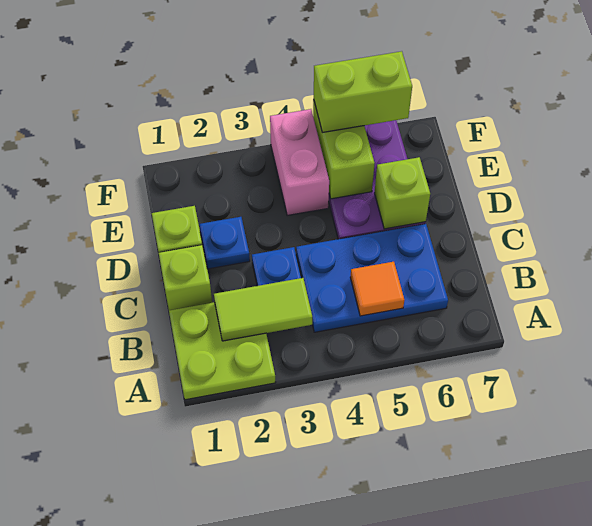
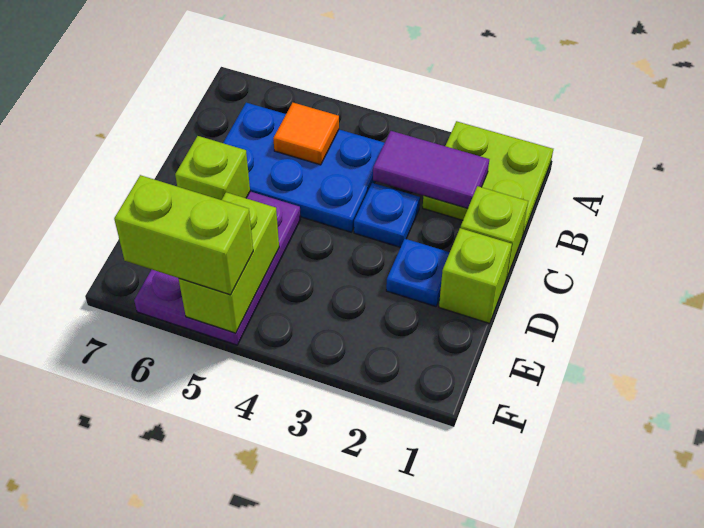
lime 1x2 tile [214,278,312,341] -> purple 1x2 tile [373,131,489,209]
pink 1x2 brick [270,109,329,216] -> none

